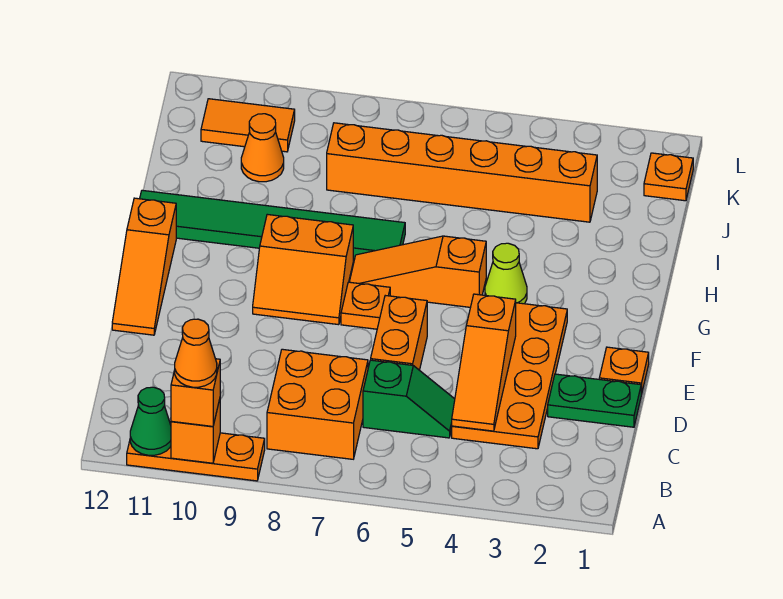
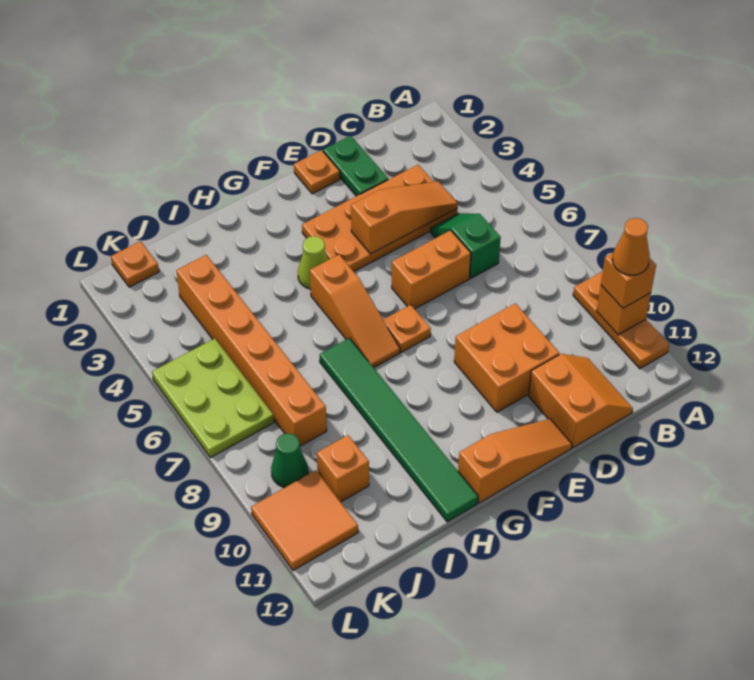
green 1x1 cone [130,387,171,455] -> green 1x1 cone moved to [271,433,308,487]
orange 2x2 brick [267,349,368,459] -> orange 2x2 brick moved to [454,303,559,412]
orange 2x2 slope [253,214,353,325] -> orange 2x2 slope moved to [529,354,633,448]
orange 1x1 cone [241,114,284,182] -> orange 1x1 brick [317,435,369,502]
none -> lime 2x3 plate [152,338,274,458]
orange 1x2 tile [201,99,295,152] -> orange 2x2 tile [251,470,358,570]

